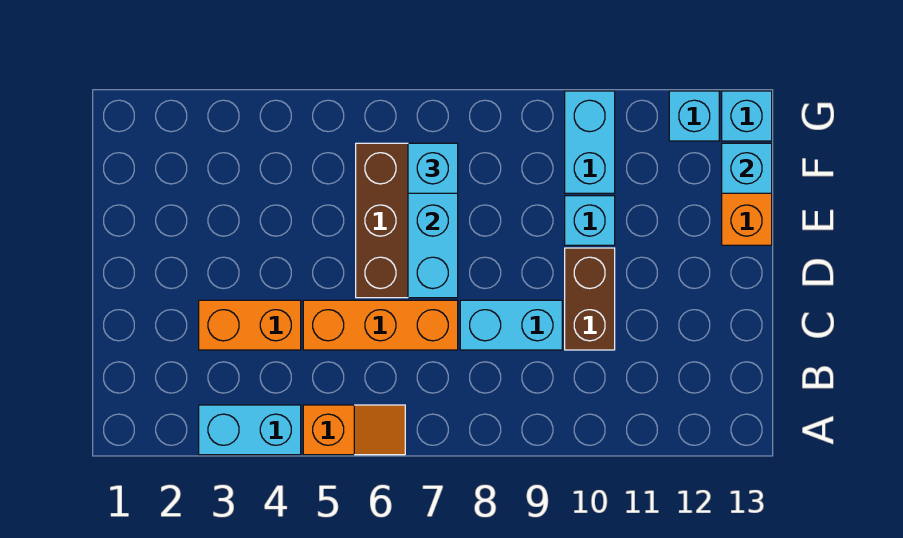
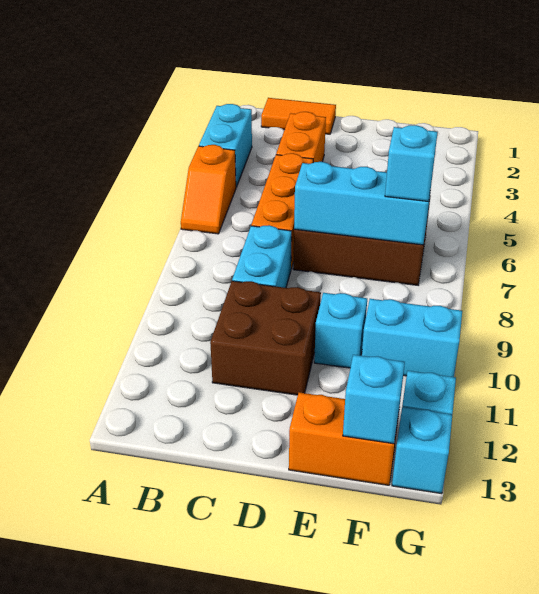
none -> orange 1x2 tile [261,98,336,134]
brown 1x2 brick [565,248,615,350] -> brown 2x2 brick [210,281,321,395]

